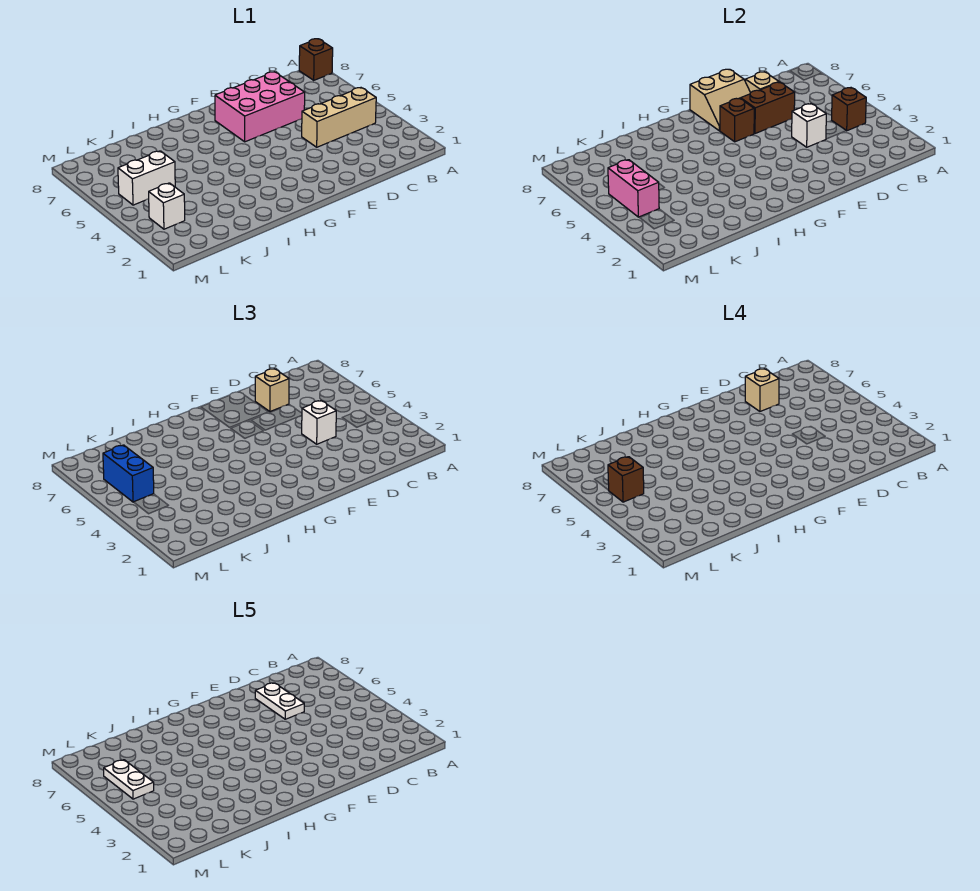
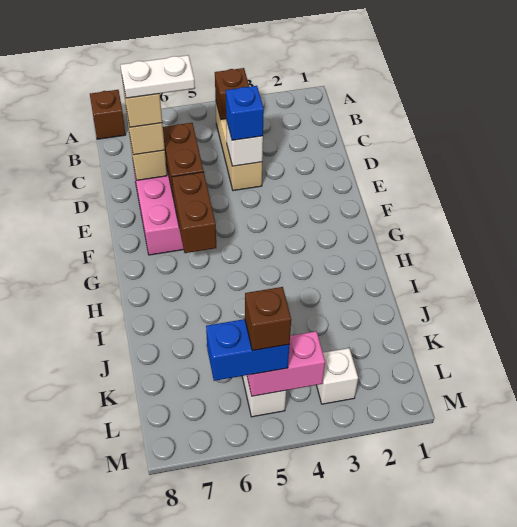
white 1x1 brick [302,401,336,444] -> blue 1x1 brick [226,86,264,140]
tan 2x2 slope [690,69,750,131] -> none
brown 1x1 brick [720,98,754,142] -> brown 1x2 brick [172,172,216,253]
white 1x2 plate [104,760,154,799] -> none

